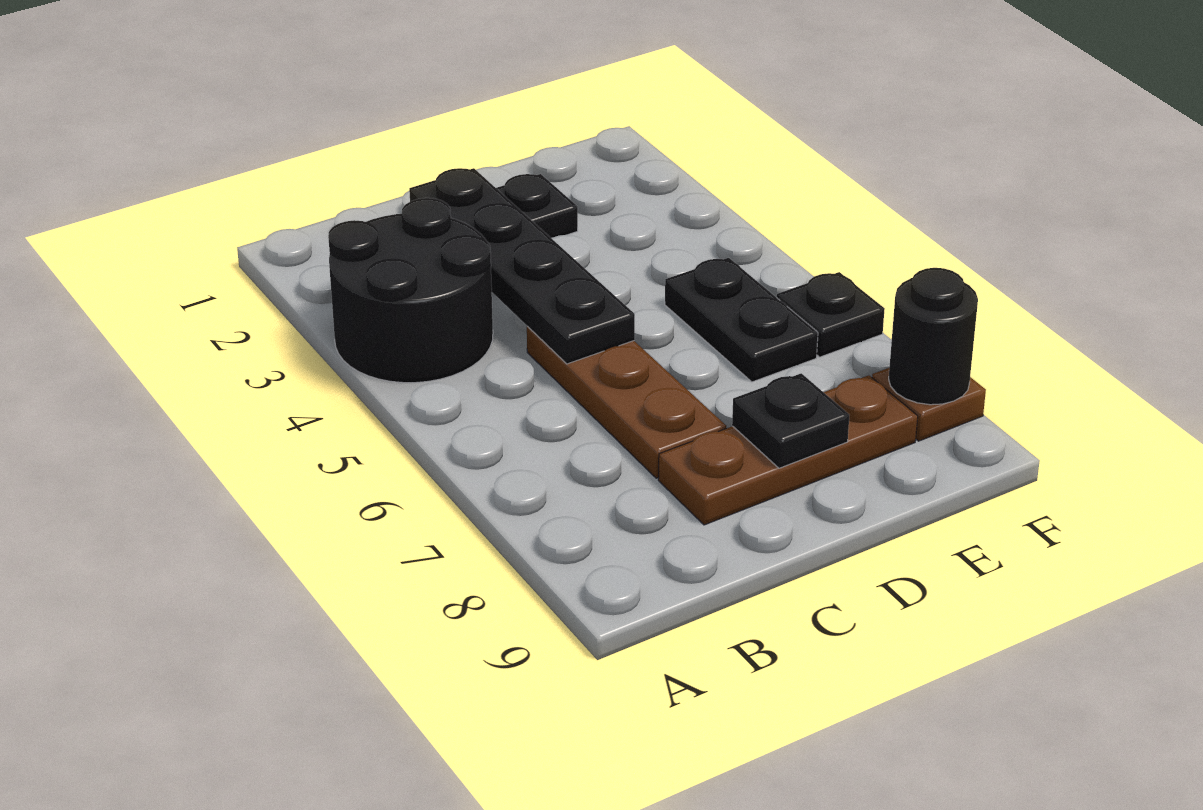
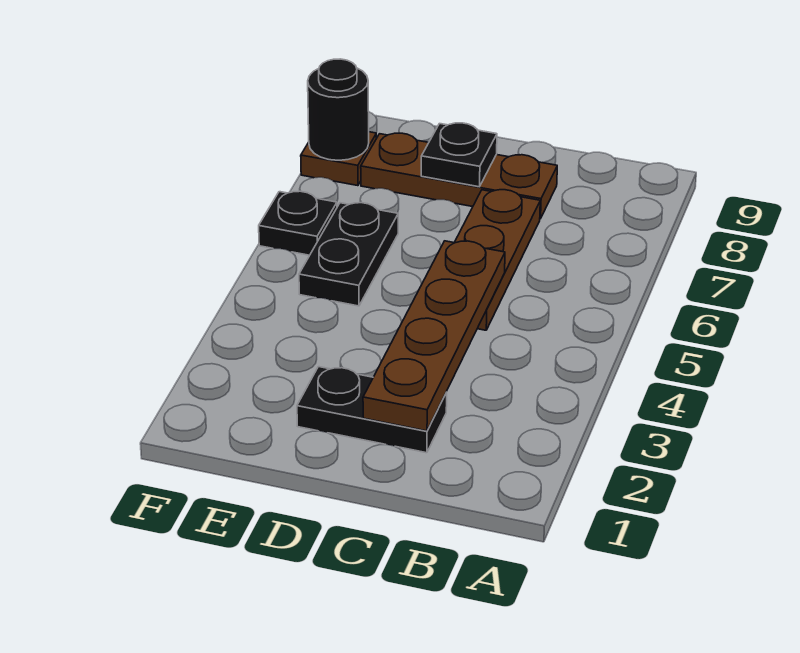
black 2x2 round brick [328,198,493,383] -> none
black 1x4 plate [409,168,635,364] -> brown 1x4 plate [363,241,505,431]

